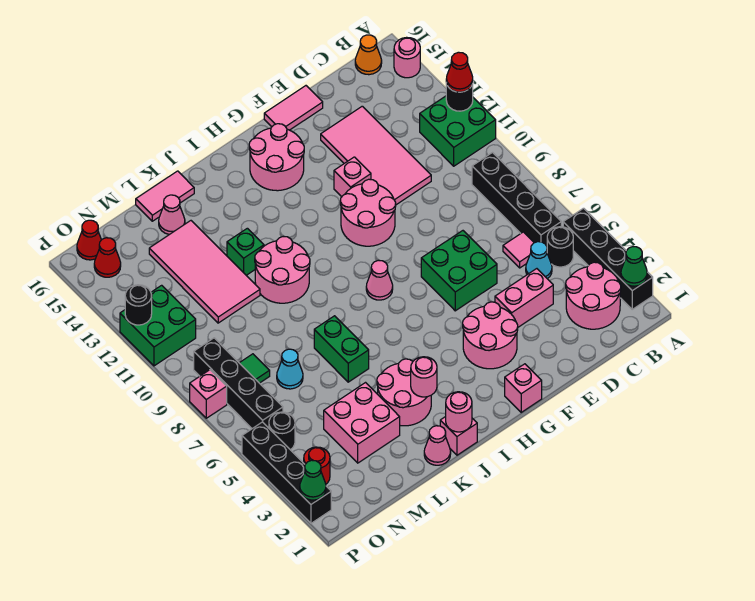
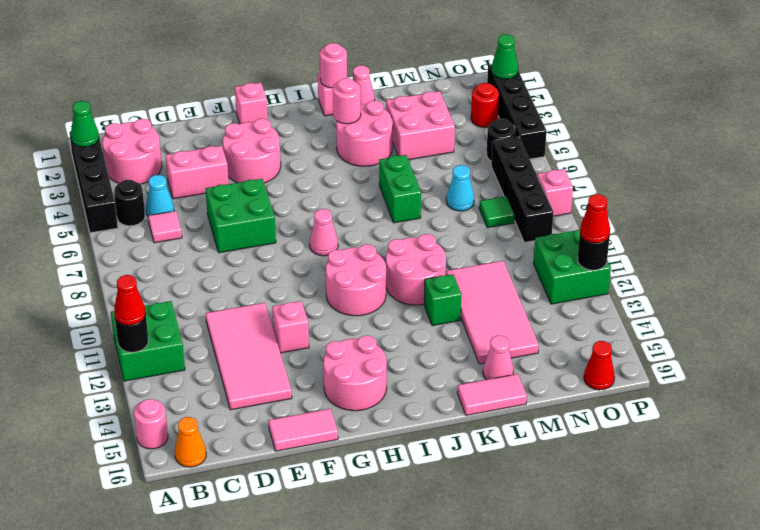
black 1x4 brick [472,153,561,246] -> none
pink 2x2 round brick [340,179,396,246] -> pink 2x2 round brick moved to [326,244,386,316]
red 1x1 cone [94,238,121,277] -> red 1x1 cone moved to [580,194,610,243]

